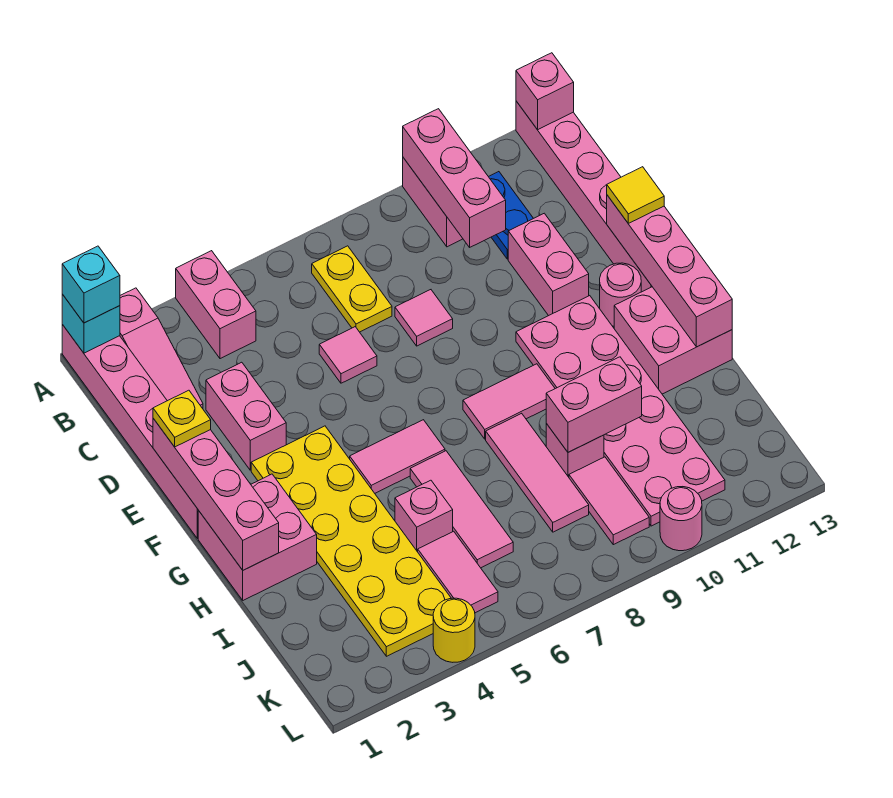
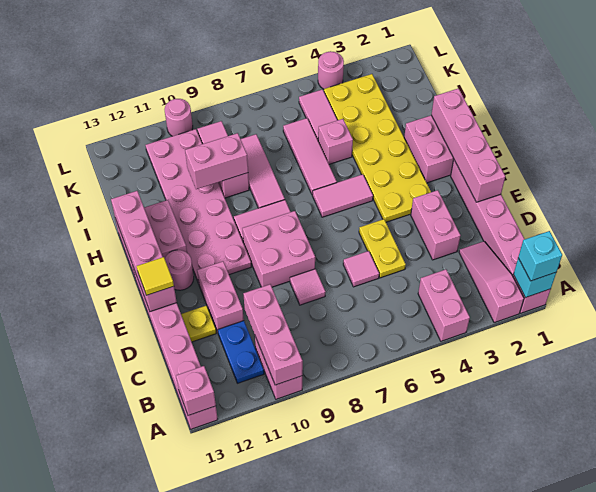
yellow 1x2 plate [312,246,392,332] -> yellow 1x2 plate moved to [359,219,406,278]
yellow 1x1 plate [153,390,211,447] -> yellow 1x1 plate moved to [181,305,216,342]
none -> pink 2x2 brick [242,211,315,287]
yellow 1x1 round brick [433,598,475,662] -> pink 1x1 round brick [318,51,344,89]

